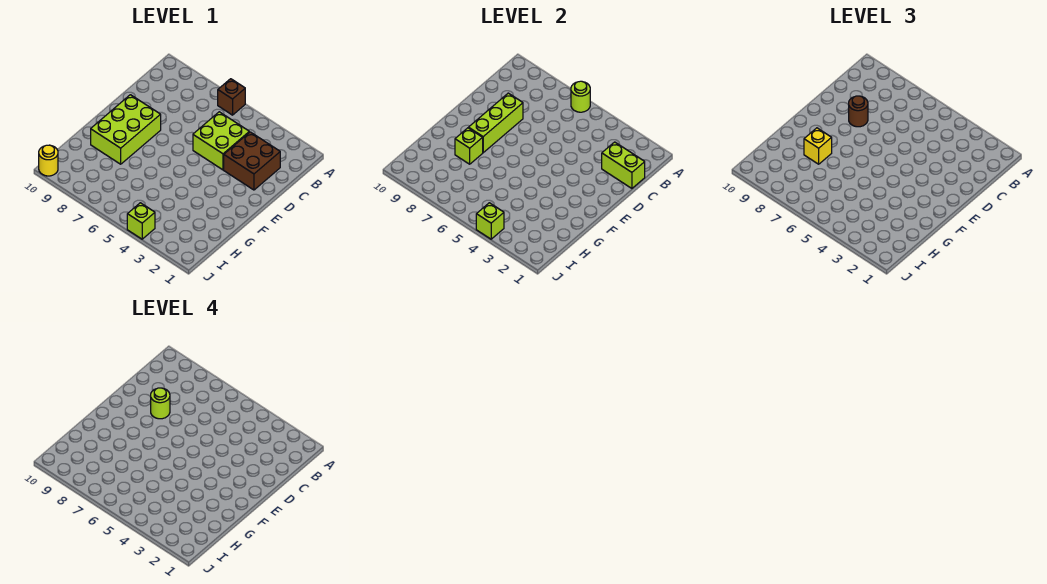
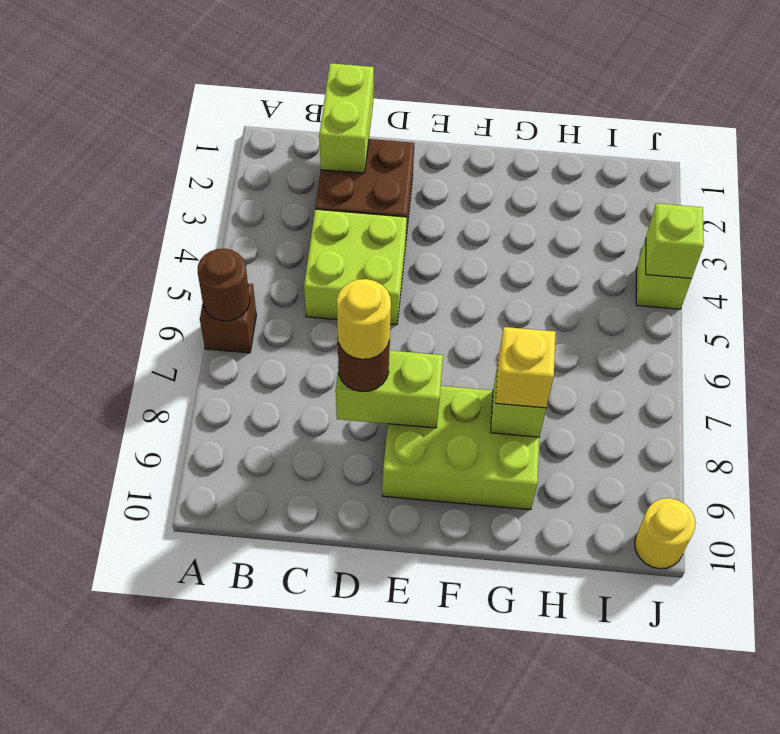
lime 1x1 round brick [571,81,590,112] -> brown 1x1 round brick [198,249,250,321]
lime 1x3 brick [468,93,523,153] -> lime 1x2 brick [336,350,443,428]
lime 1x1 round brick [151,388,170,419] -> yellow 1x1 round brick [337,279,391,359]

